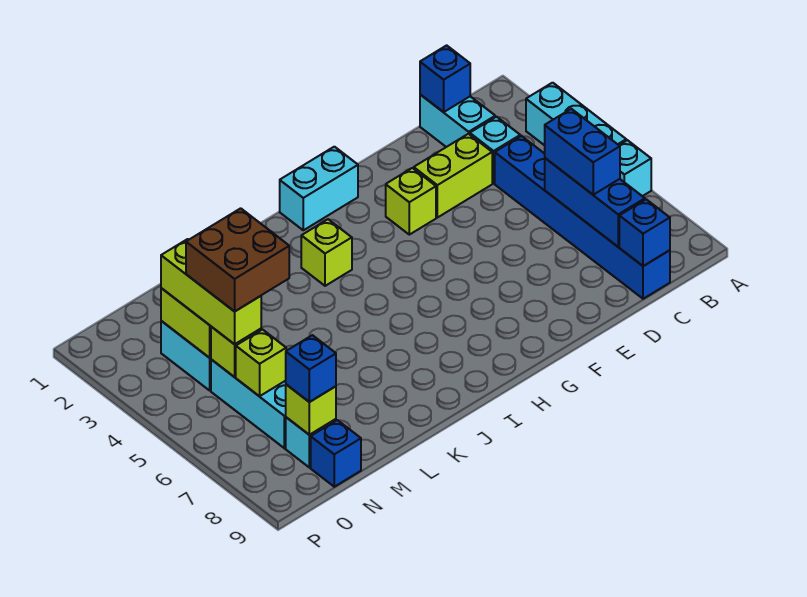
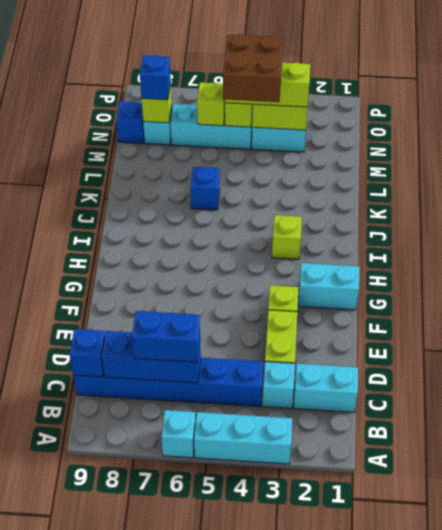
blue 1x1 brick [420,45,470,112] -> blue 1x1 brick moved to [190,167,220,210]
cyan 1x2 brick [280,147,358,230] -> cyan 1x2 brick turned to [298,263,359,310]

